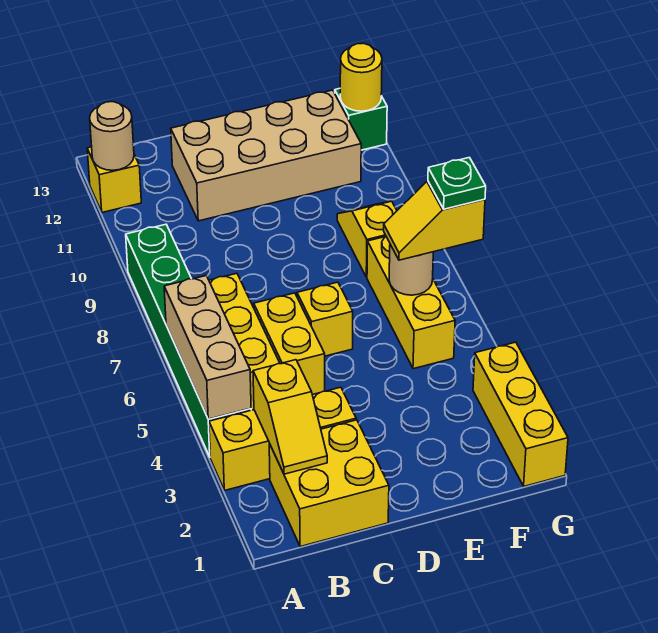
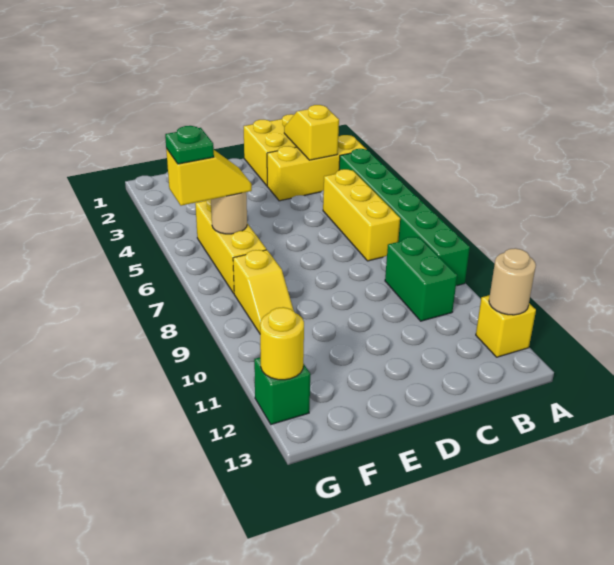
tan 1x3 brick [164,276,251,419] -> none
none -> green 1x2 brick [385,237,457,321]
yellow 1x2 brick [254,293,325,395] -> none
tan 2x4 brick [171,90,361,221] -> none
yellow 1x1 brick [297,282,353,356] -> none
yellow 1x3 brick [473,342,568,486] -> none

